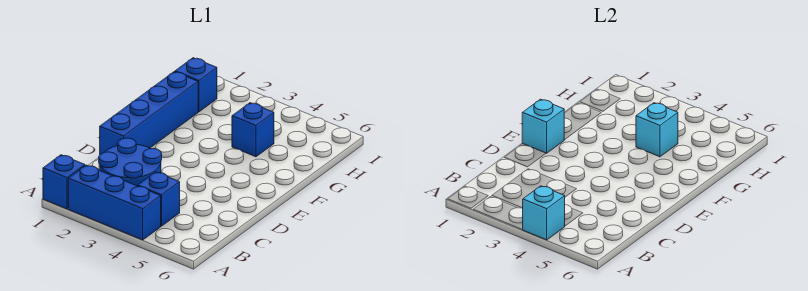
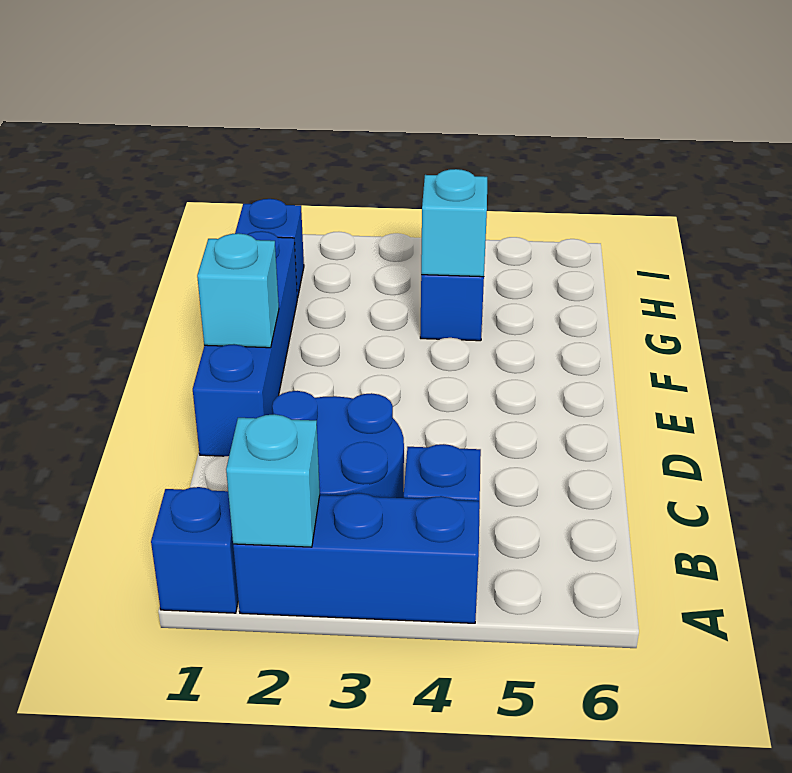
cyan 1x1 brick [523,186,565,240] -> cyan 1x1 brick moved to [226,414,320,547]

